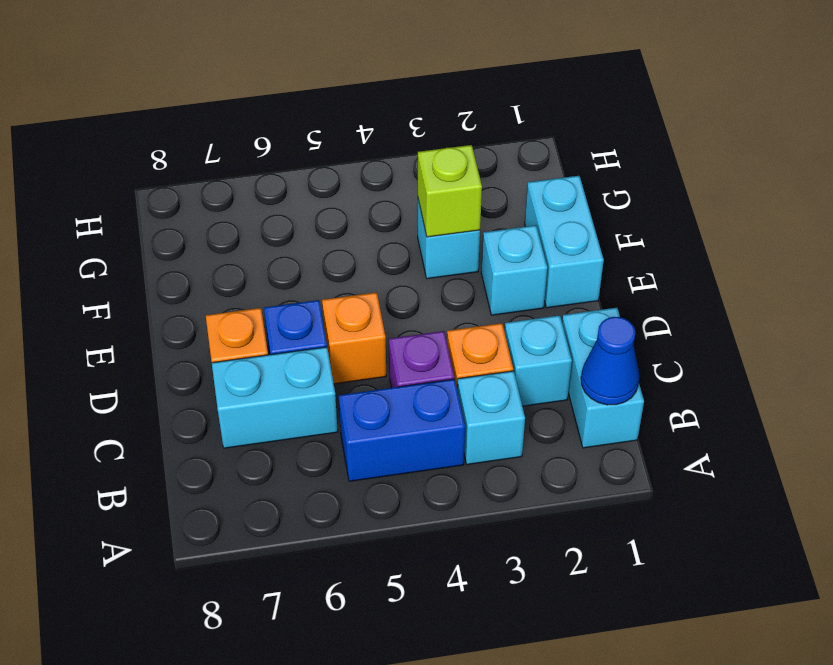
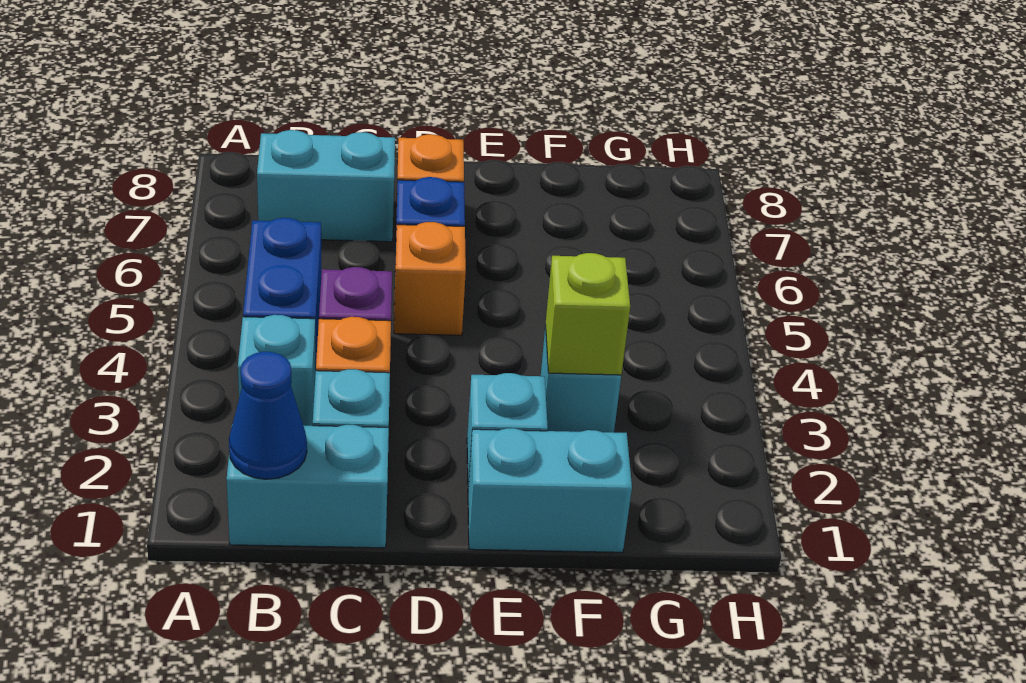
cyan 1x2 brick [212,347,338,448] -> cyan 1x2 brick turned to [257,130,395,242]

